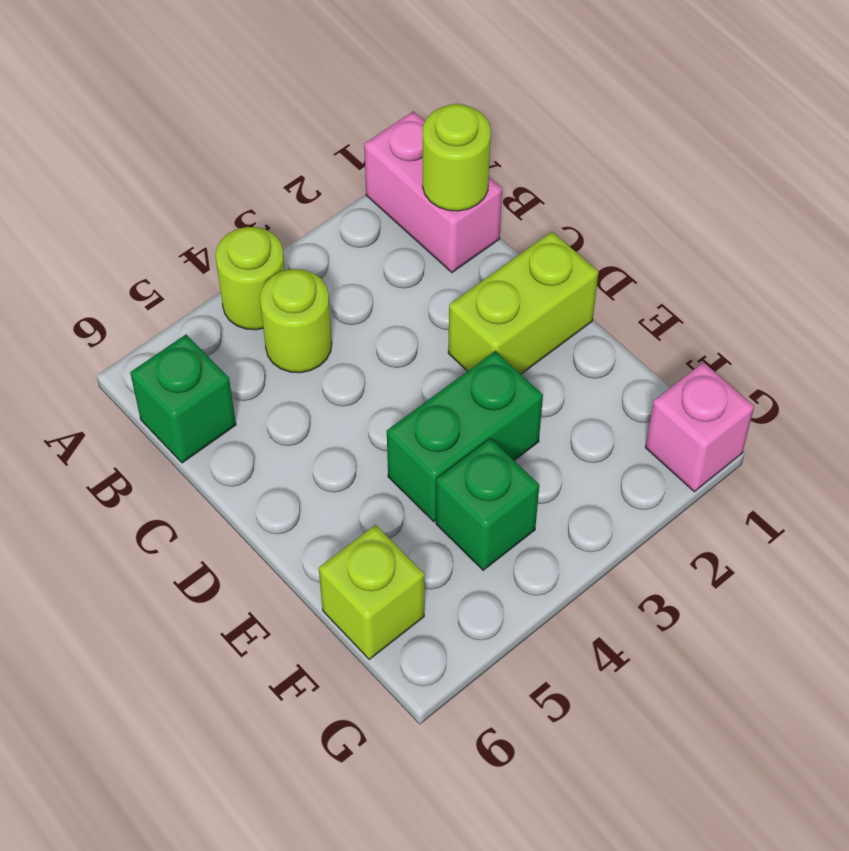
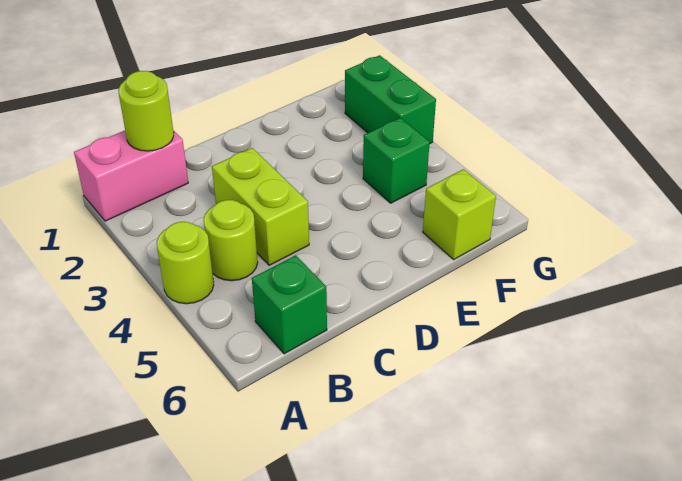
lime 1x2 brick [448,232,599,374] -> lime 1x2 brick moved to [212,148,309,265]
green 1x2 brick [387,351,543,522] -> green 1x2 brick moved to [345,55,436,144]
pink 1x1 brick [645,362,754,492] -> none

